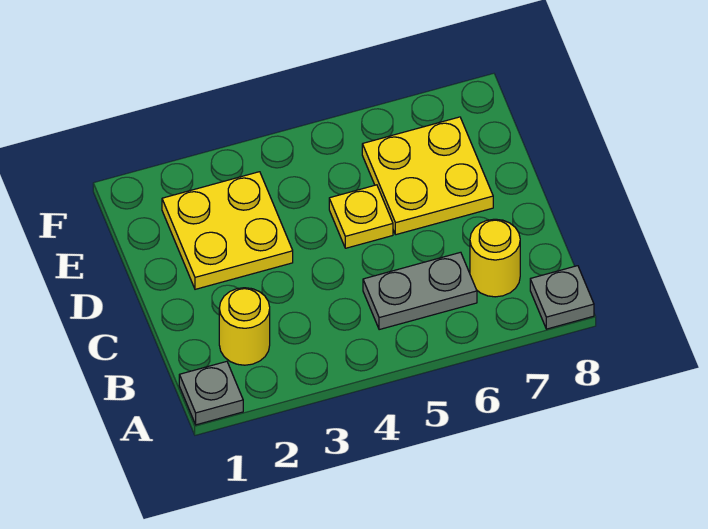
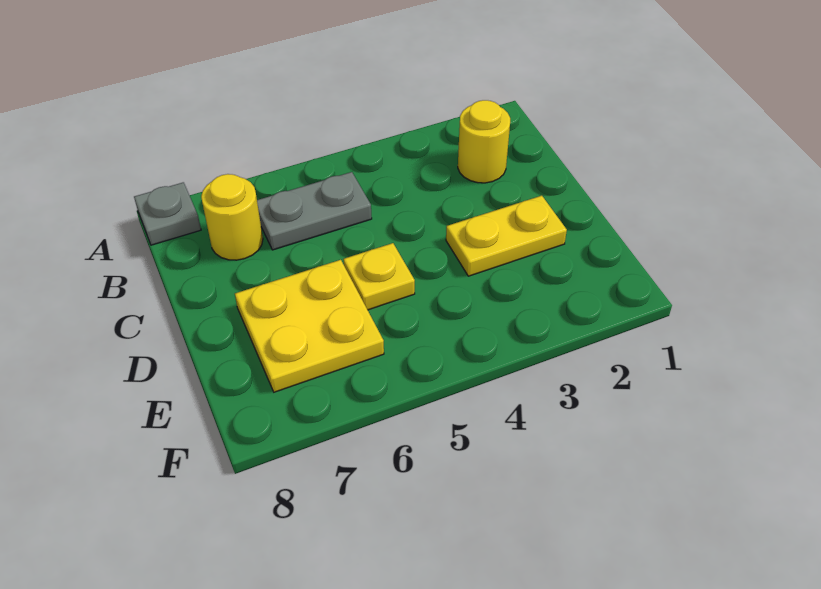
grey 1x1 plate [179,361,243,425] -> none
yellow 2x2 plate [162,172,293,289] -> yellow 1x2 plate [446,196,567,276]

